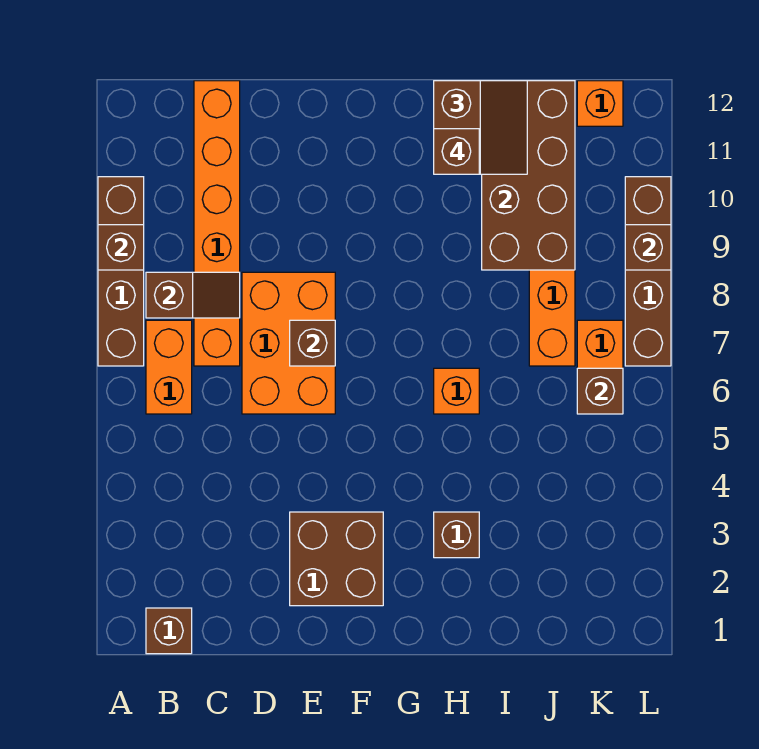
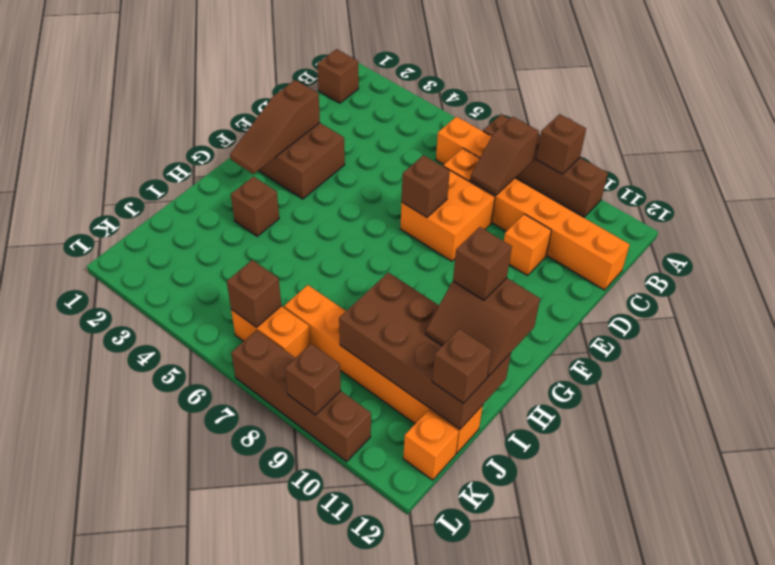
orange 2x3 brick [242,272,335,414] -> orange 2x2 brick [400,166,495,261]
none -> brown 1x3 slope [230,80,320,174]
orange 1x1 brick [434,368,479,414] -> orange 1x1 brick moved to [504,214,551,276]
none -> brown 1x1 brick [432,329,492,403]

